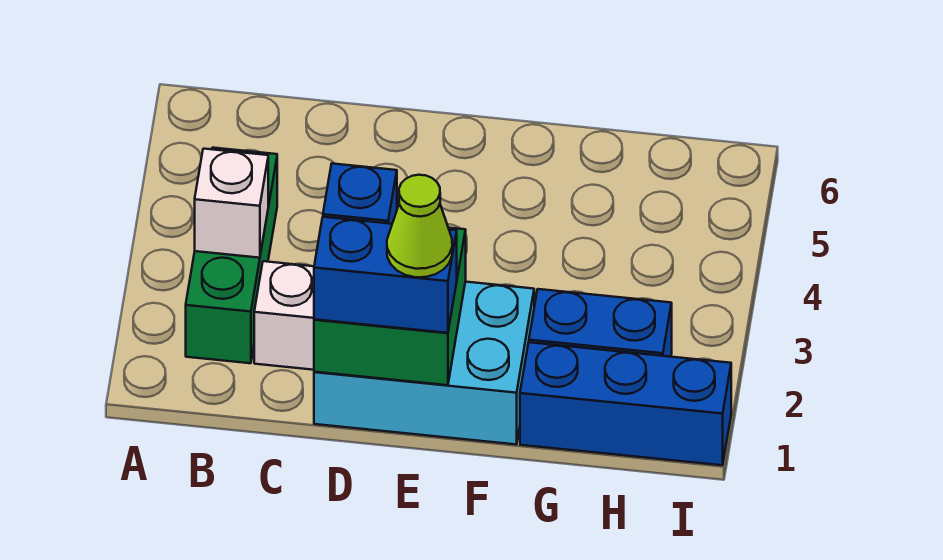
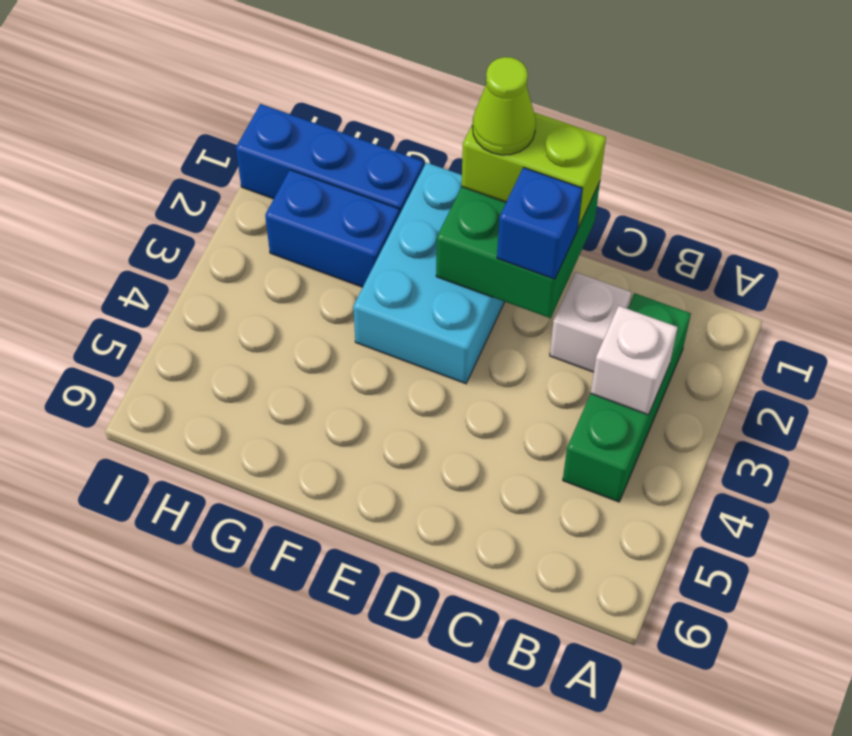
cyan 2x3 brick [314,282,534,444] -> cyan 2x3 brick turned to [353,163,504,384]
blue 1x2 brick [314,217,457,333] -> lime 1x2 brick [462,112,606,228]

